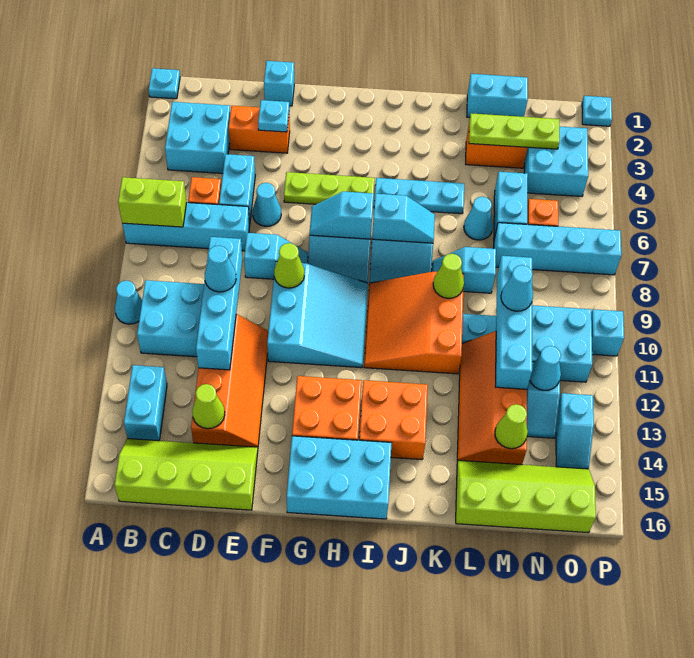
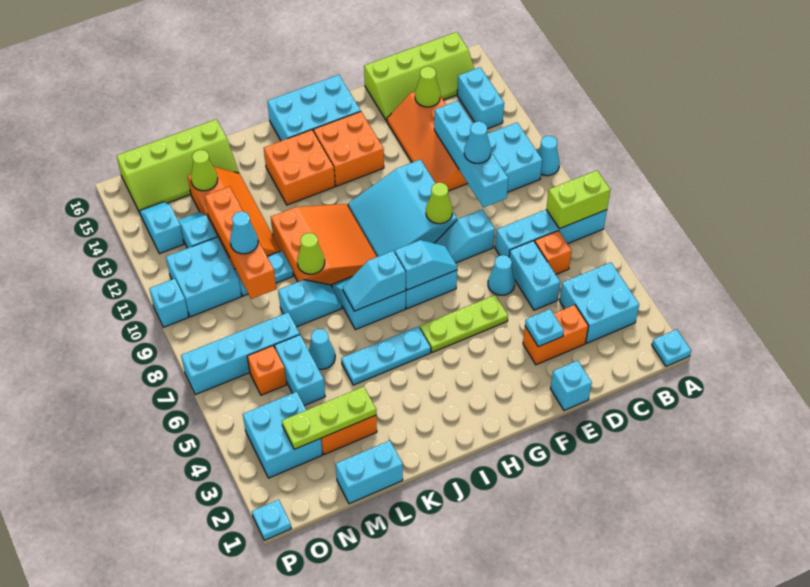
cyan 1x4 brick [495,256,532,389] -> orange 1x4 brick [205,186,276,299]
cyan 1x1 cone [530,346,561,390] -> none

